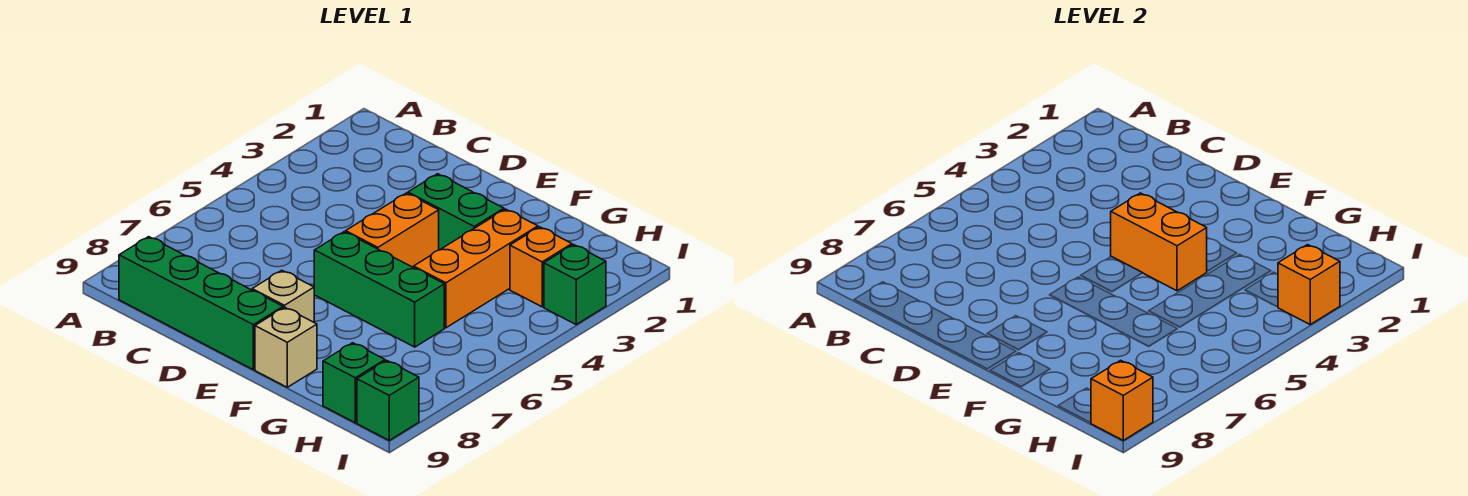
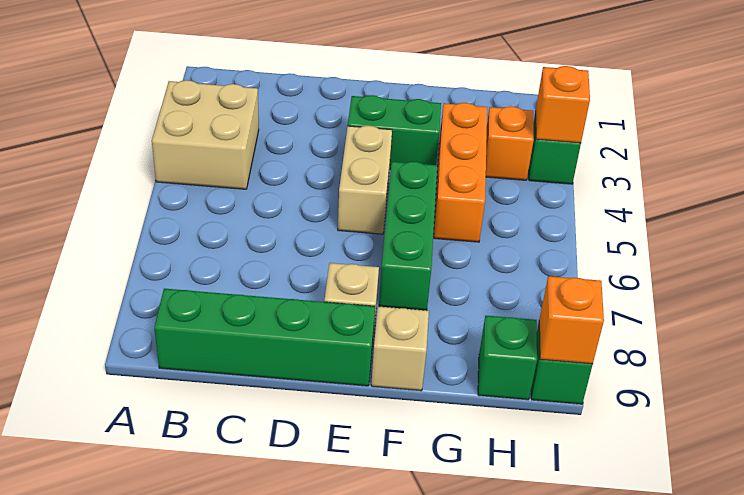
none -> tan 2x2 brick [152,80,259,189]
orange 1x2 brick [346,193,439,268] -> tan 1x2 brick [338,126,392,234]
orange 1x2 brick [1111,193,1207,291] -> none
green 1x3 brick [314,232,444,347] -> green 1x3 brick turned to [379,162,437,310]

